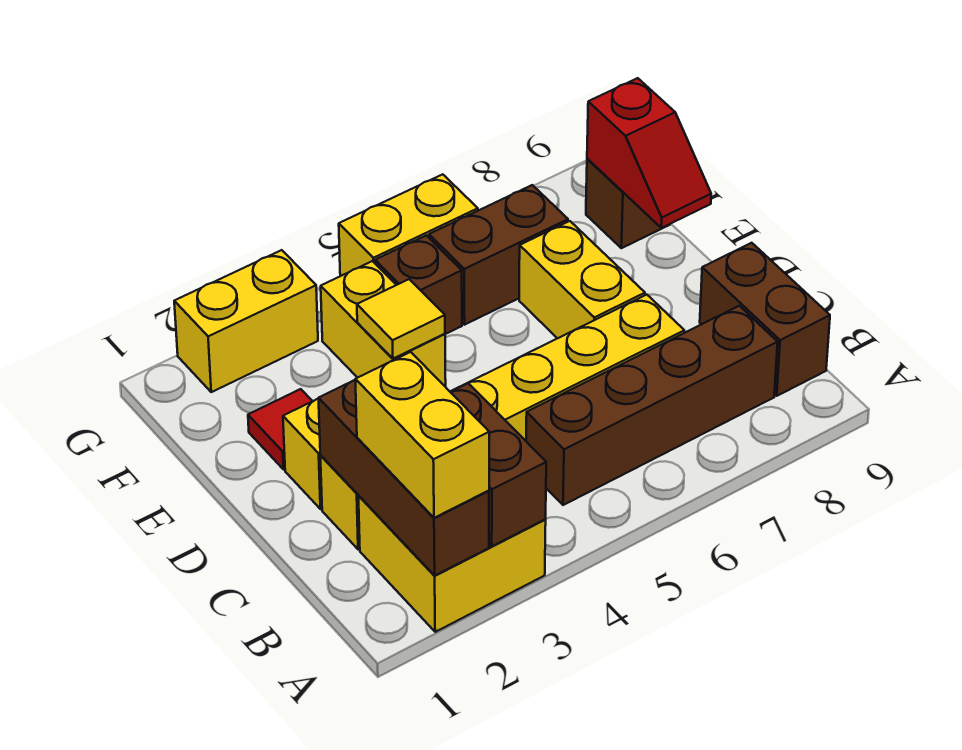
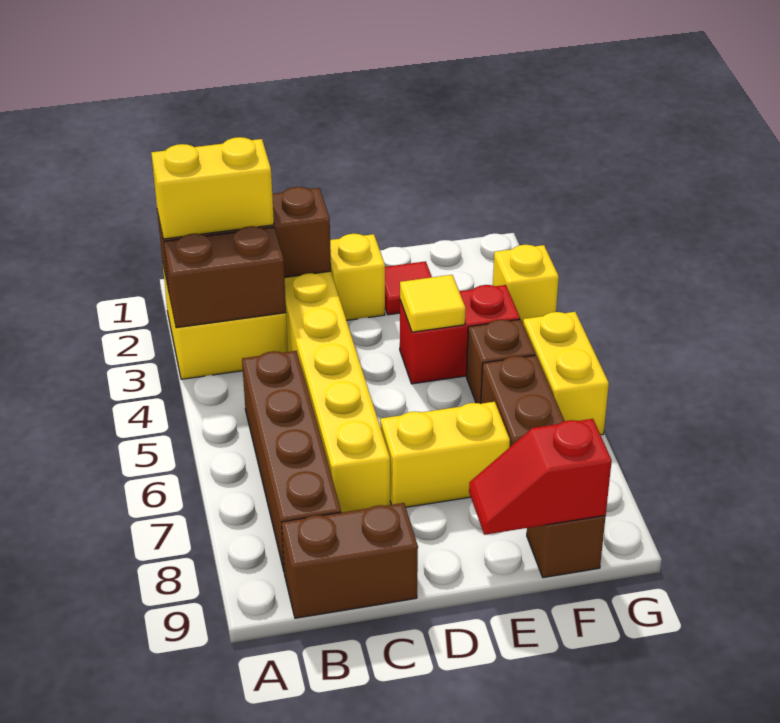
yellow 1x2 brick [321,261,446,387] -> red 1x2 brick [400,285,520,384]
yellow 1x2 brick [174,250,318,392] -> yellow 1x1 brick [493,245,559,323]

